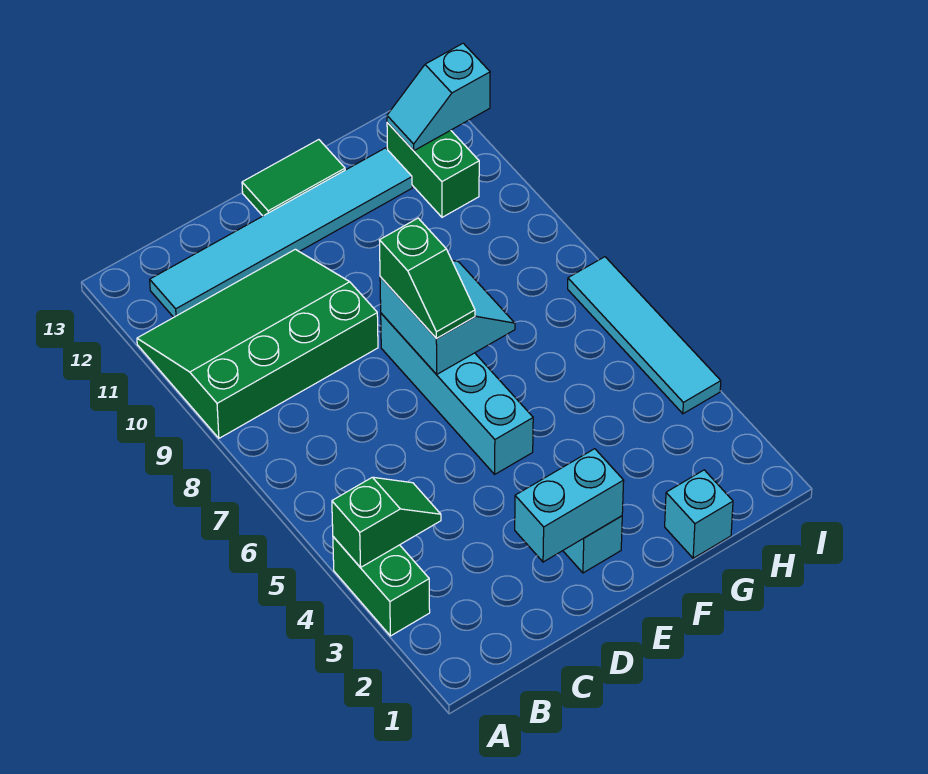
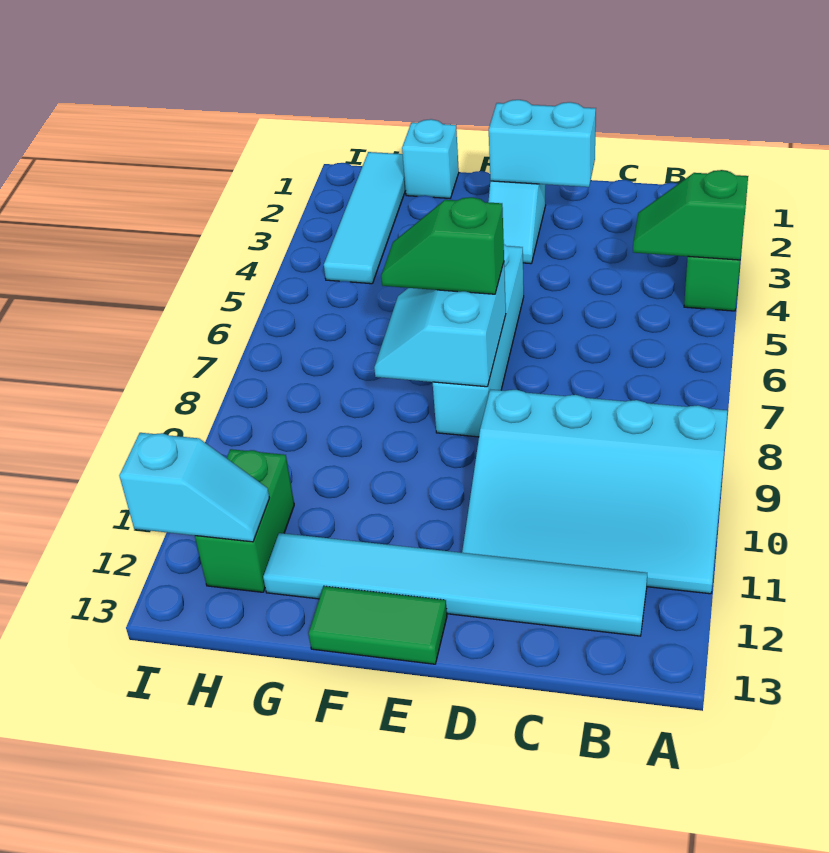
green 3x4 slope [137,249,378,438] -> cyan 3x4 slope [462,389,728,594]
green 1x2 slope [379,218,475,339] -> green 1x2 slope turned to [381,197,504,294]
cyan 1x4 tile [568,257,721,414] -> cyan 1x4 tile moved to [324,152,406,284]

